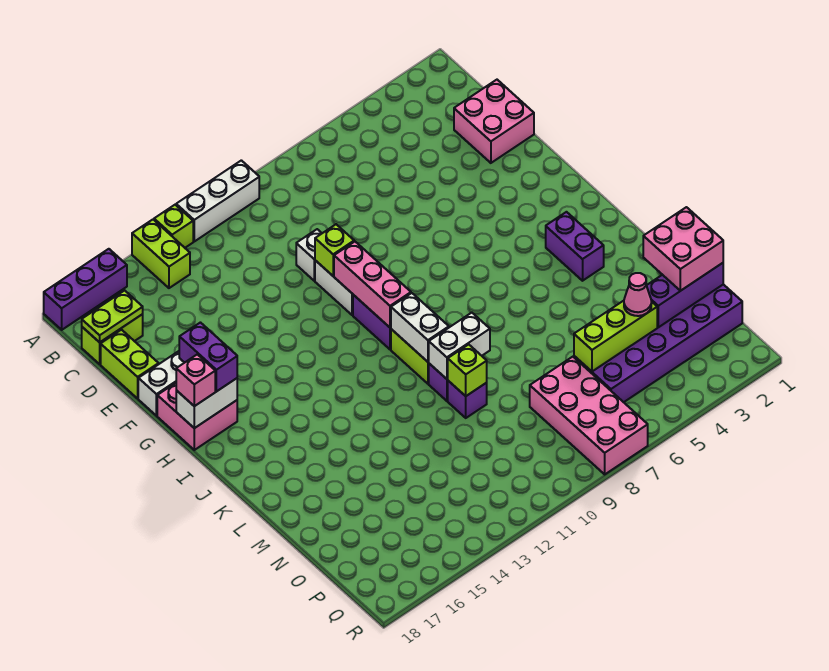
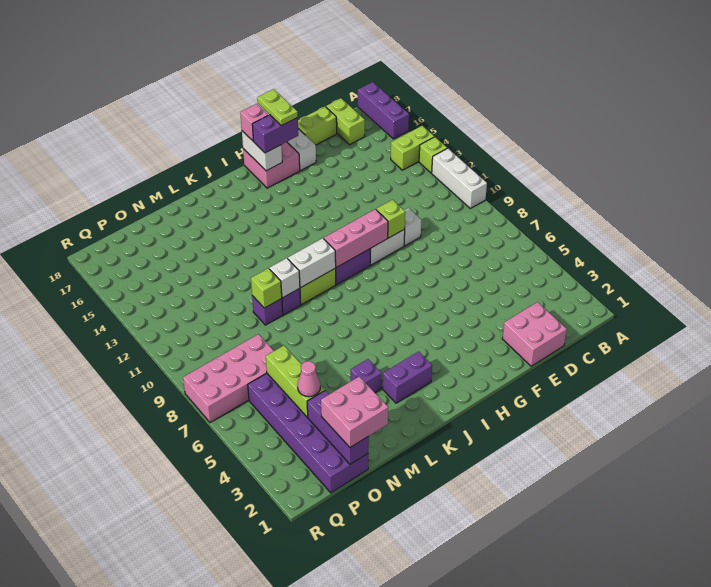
lime 1x2 plate [82,290,143,342] -> lime 1x2 plate moved to [257,89,298,126]
none -> purple 1x1 brick [351,359,381,393]
white 1x2 brick [429,313,490,379] -> white 1x1 brick [269,258,300,298]

